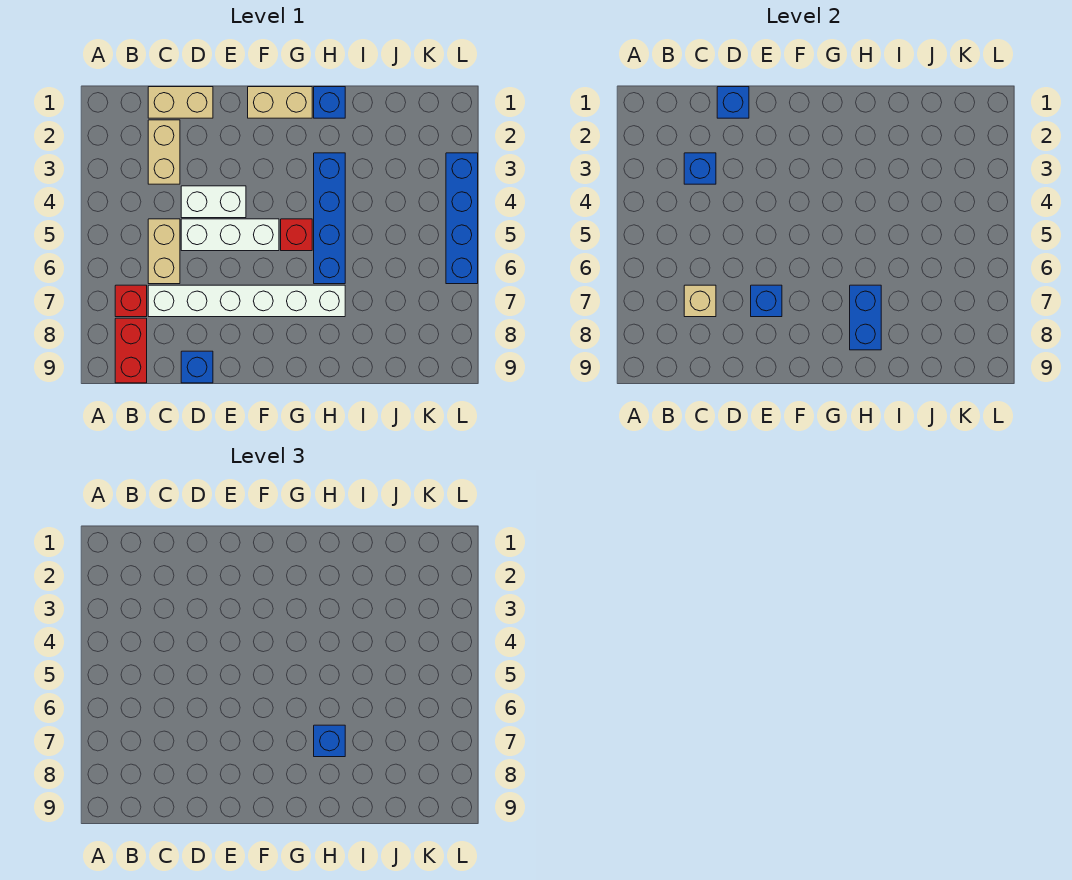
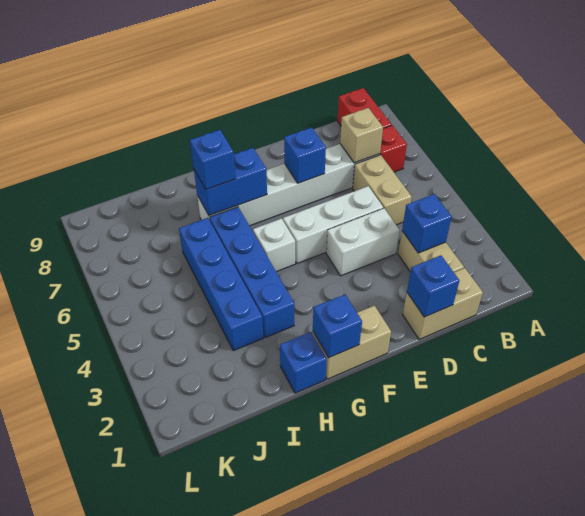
blue 1x1 brick [181,351,213,383] -> blue 1x1 brick moved to [313,294,362,358]
red 1x1 brick [281,219,312,251] -> white 1x1 brick [253,218,295,272]
blue 1x2 brick [850,285,881,350] -> blue 1x2 brick turned to [194,148,267,216]
blue 1x4 brick [446,153,478,284] -> blue 1x4 brick moved to [179,218,263,351]

